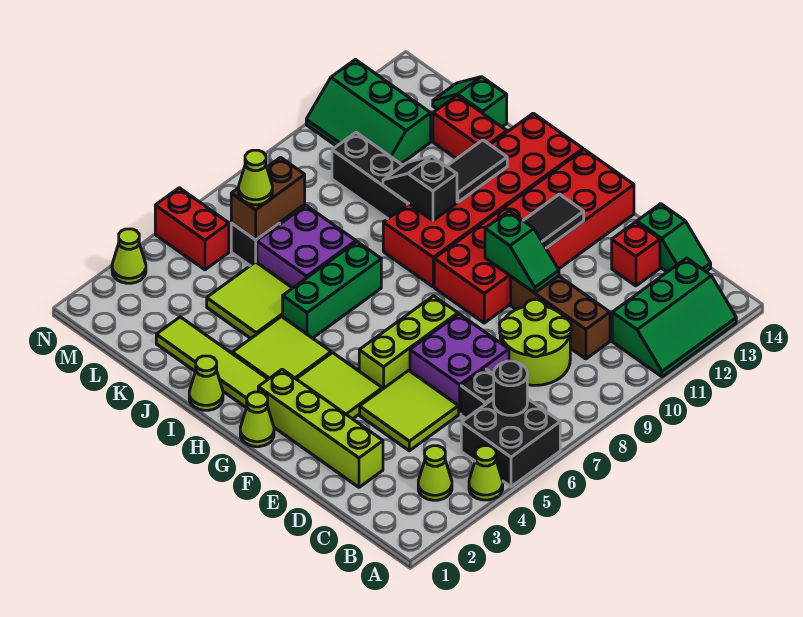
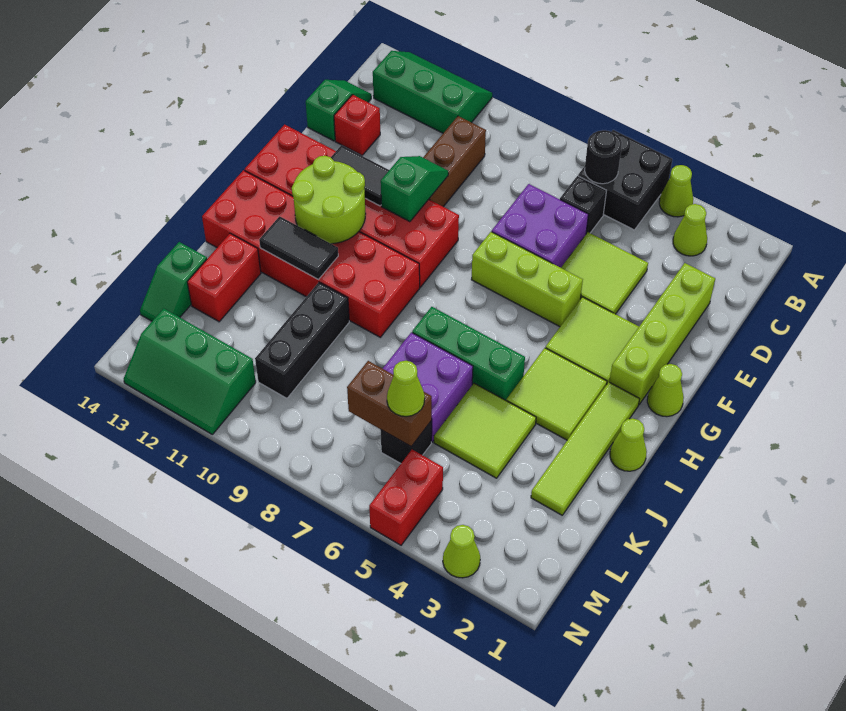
lime 2x2 round brick [500,300,571,385] -> lime 2x2 round brick moved to [292,156,366,244]
black 1x2 slope [383,156,457,221] -> none
green 2x3 slope [306,60,431,164] -> green 2x3 slope turned to [124,308,256,434]

